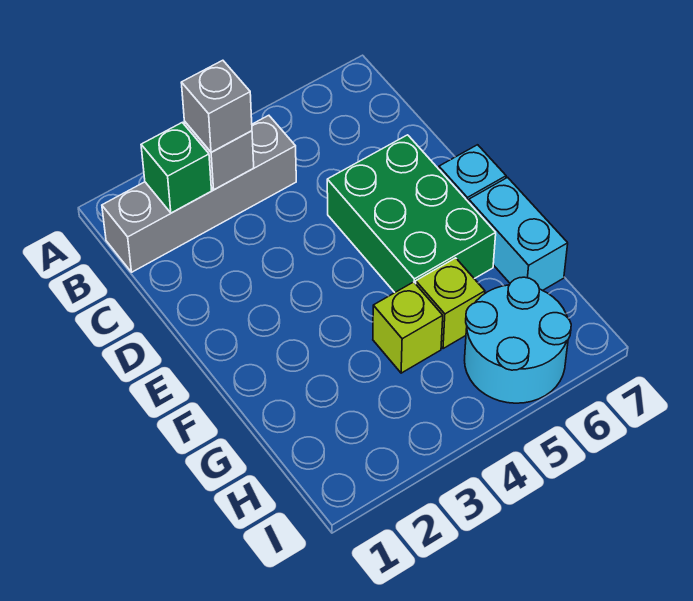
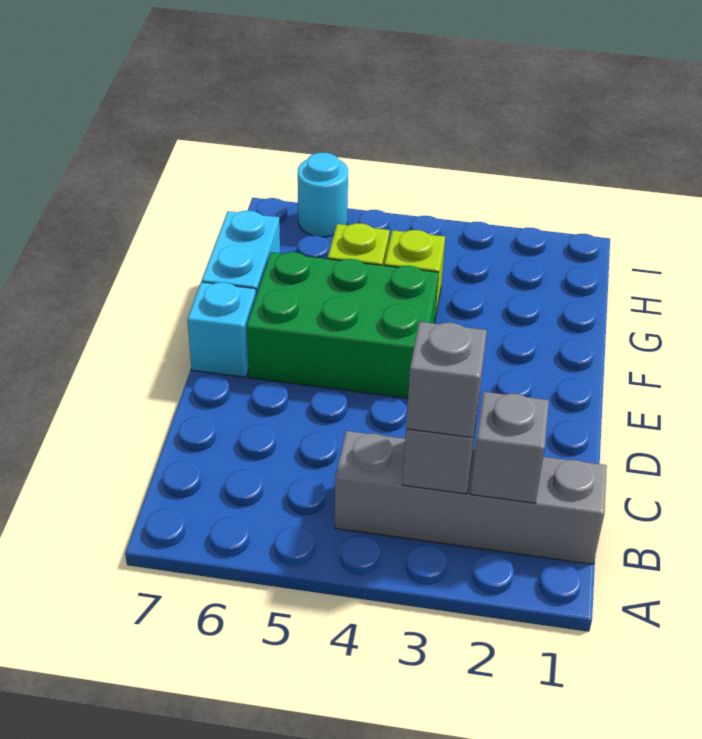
green 1x1 brick [141,123,212,213] -> grey 1x1 brick [470,392,549,503]
green 2x3 brick [327,135,496,292] -> green 2x3 brick turned to [246,252,439,398]
cyan 2x2 round brick [465,277,571,403] -> cyan 1x1 round brick [298,153,348,237]

